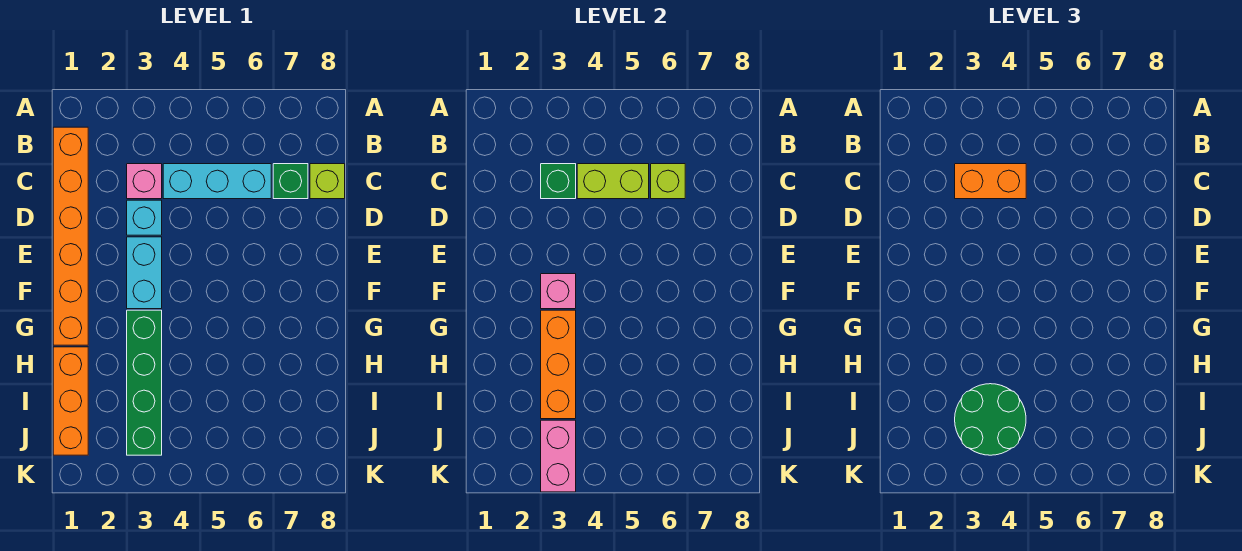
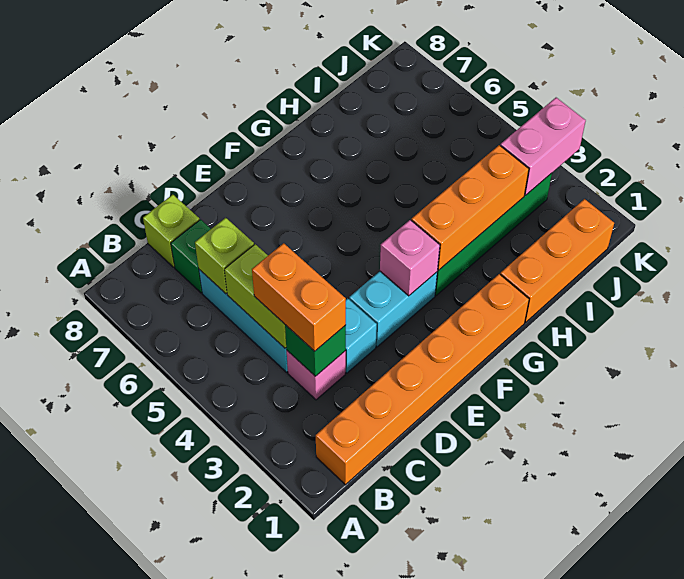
green 2x2 round brick [955,384,1026,455] -> none

